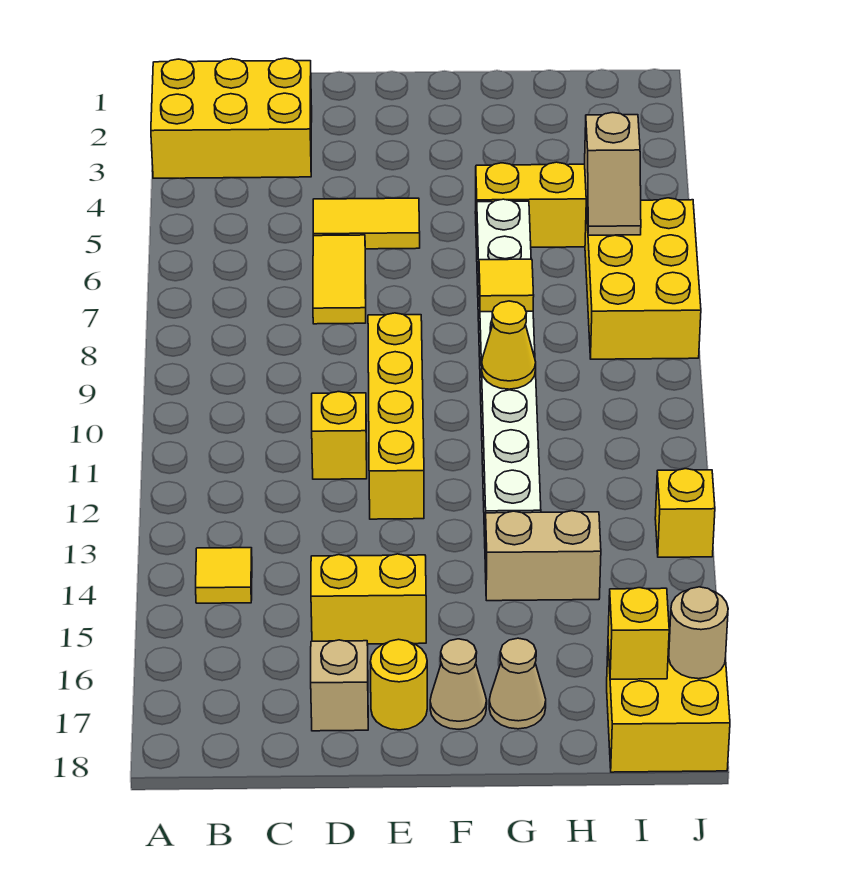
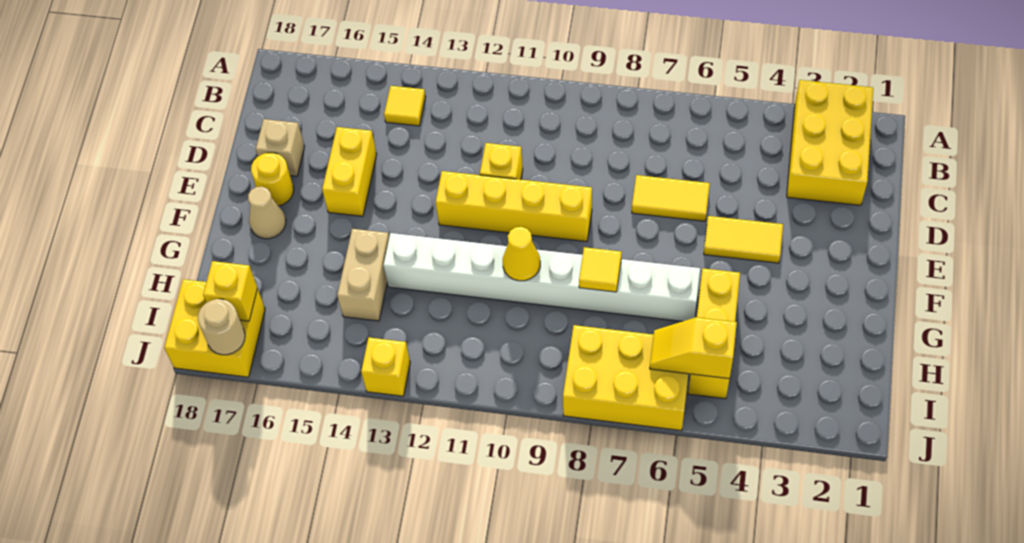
yellow 1x2 tile [313,198,420,249] -> yellow 1x2 tile turned to [704,216,783,263]
tan 1x1 cone [489,638,546,729] -> none
tan 1x2 slope [585,112,641,235] -> yellow 1x2 slope [650,317,737,379]

